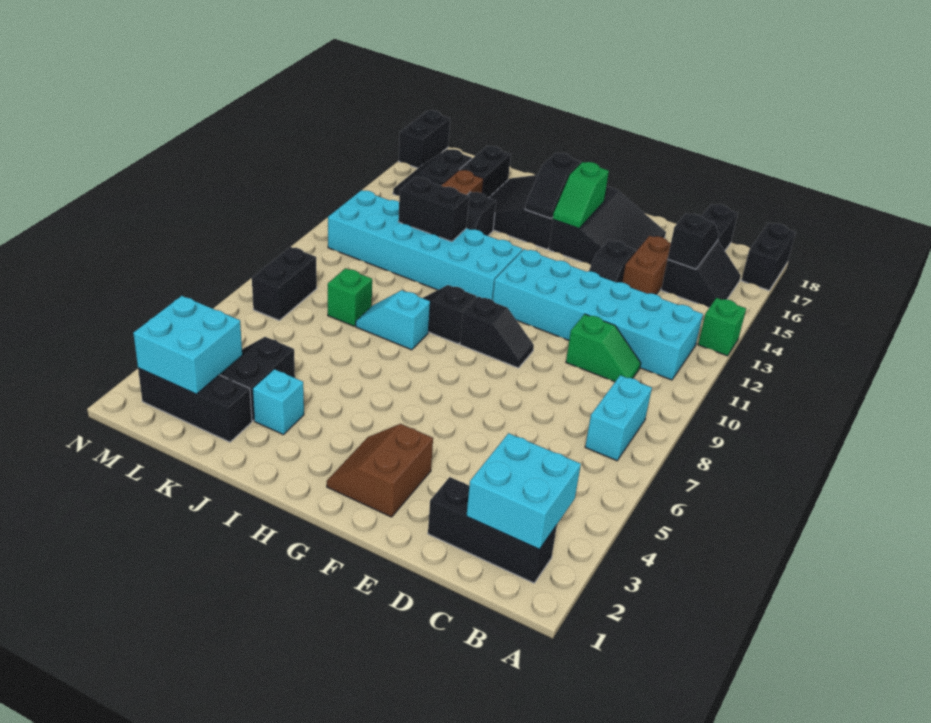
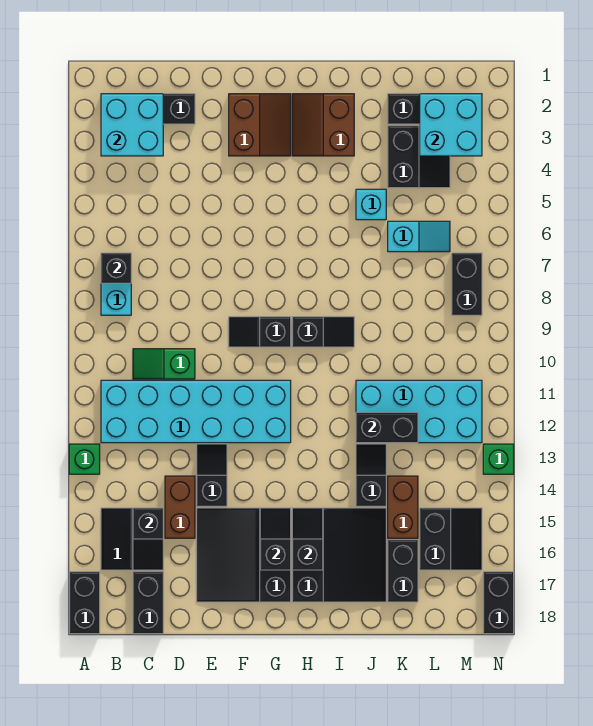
none -> black 1x1 brick [101,253,131,283]
green 1x2 slope [553,162,609,228] -> black 1x2 slope [260,508,291,570]
none -> brown 2x2 slope [292,94,354,156]
cyan 2x6 brick [328,190,523,300] -> cyan 2x4 brick [356,380,482,443]
cyan 1x2 slope [356,290,430,350] -> cyan 1x2 slope moved to [388,221,450,252]
cyan 1x1 brick [253,369,304,435] -> cyan 1x1 brick moved to [356,189,386,220]
green 1x1 brick [328,268,372,326] -> green 1x1 brick moved to [483,444,514,474]

